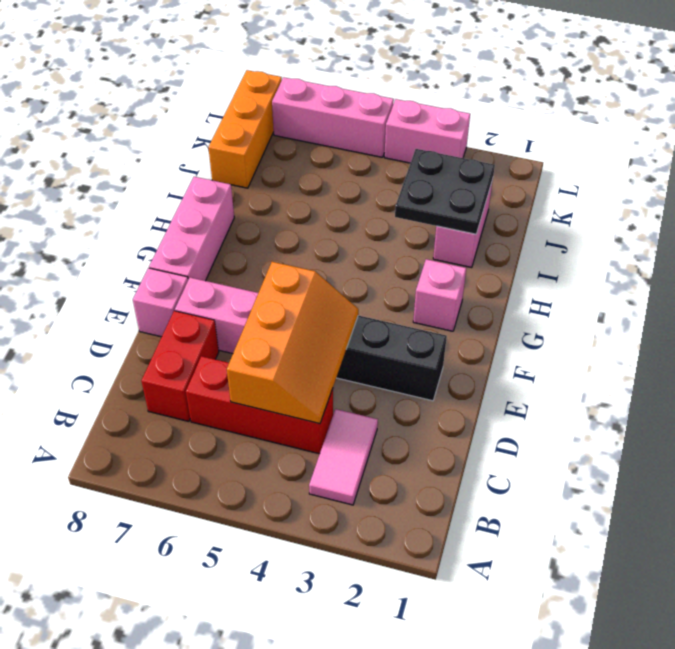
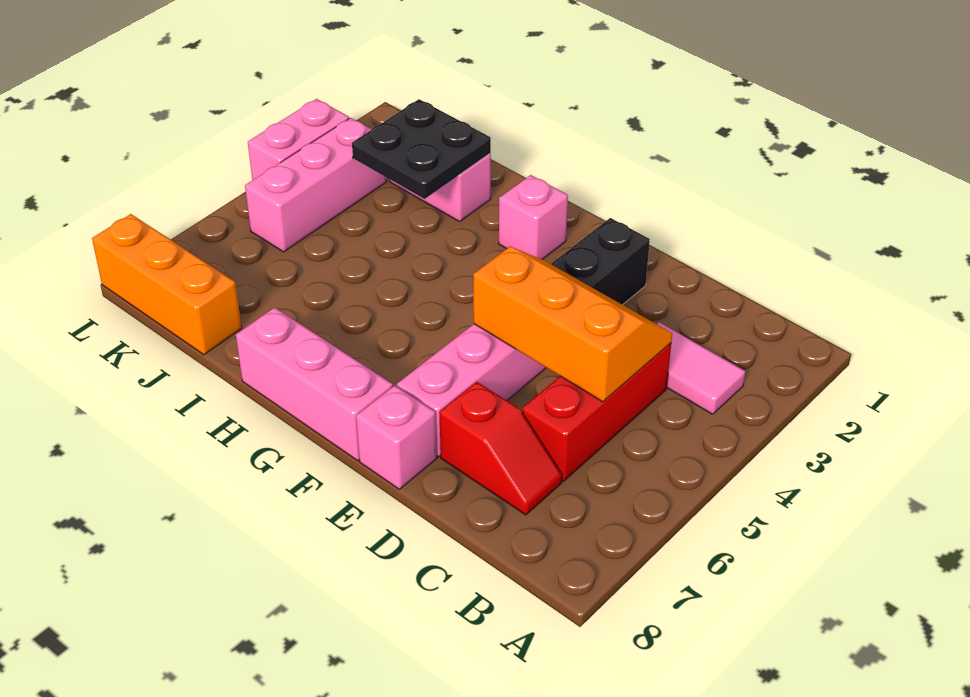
red 1x2 brick [142,311,219,421] -> red 1x2 slope [439,382,562,515]
pink 1x3 brick [272,77,394,157] -> pink 1x3 brick moved to [245,118,387,252]

